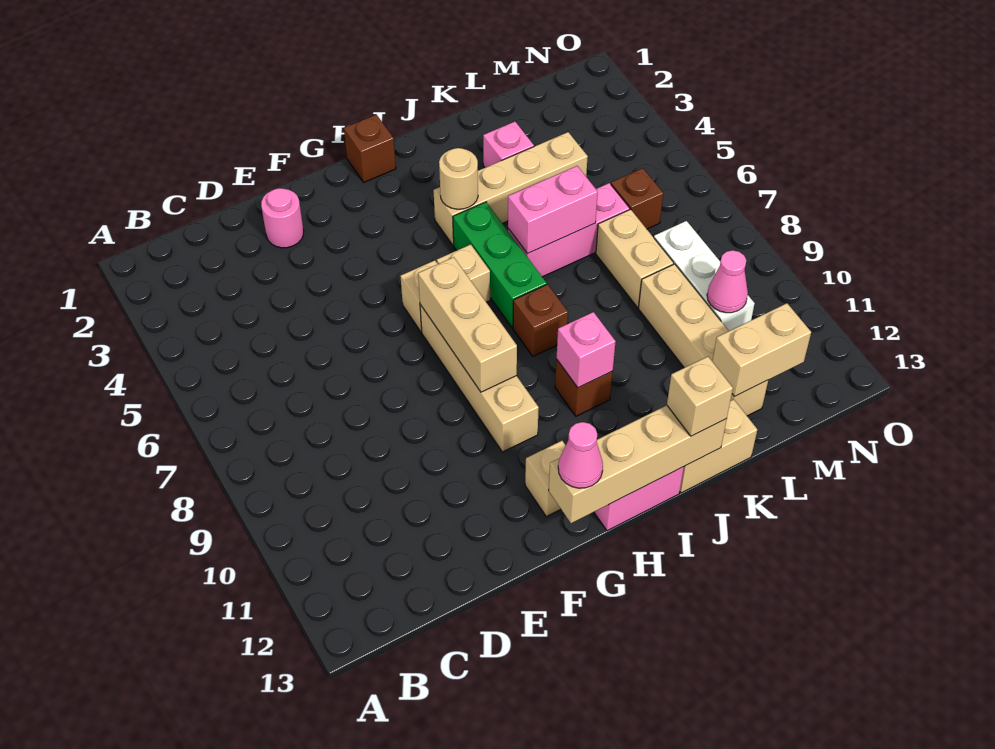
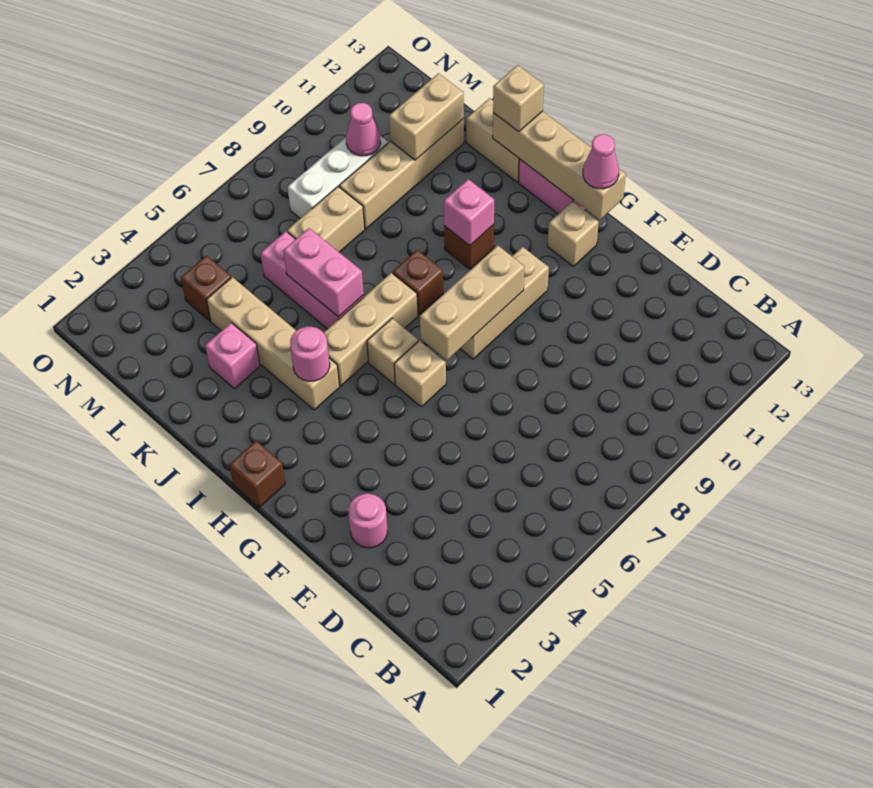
tan 1x4 brick [420,305,539,452] -> tan 1x3 brick [460,247,549,359]
tan 1x1 round brick [439,148,478,209] -> pink 1x1 round brick [290,327,330,381]
green 1x3 brick [453,202,547,328] -> tan 1x3 brick [324,273,418,386]
tan 1x2 brick [712,303,811,397] -> tan 1x2 brick turned to [389,73,464,160]
brown 1x1 brick [611,168,663,229] -> brown 1x1 brick moved to [181,256,231,321]

